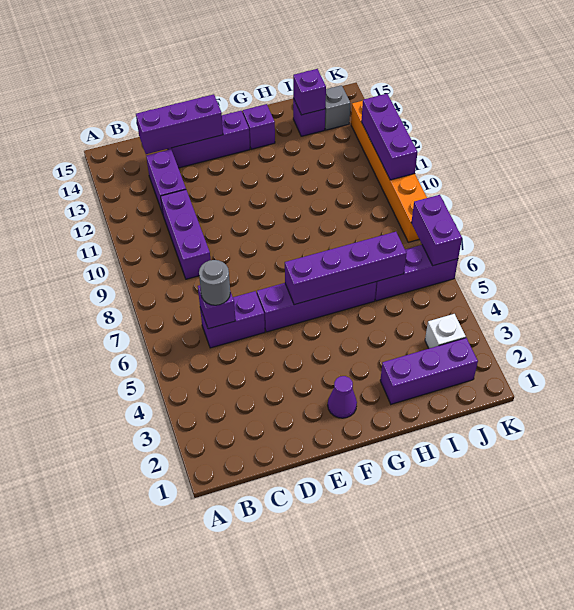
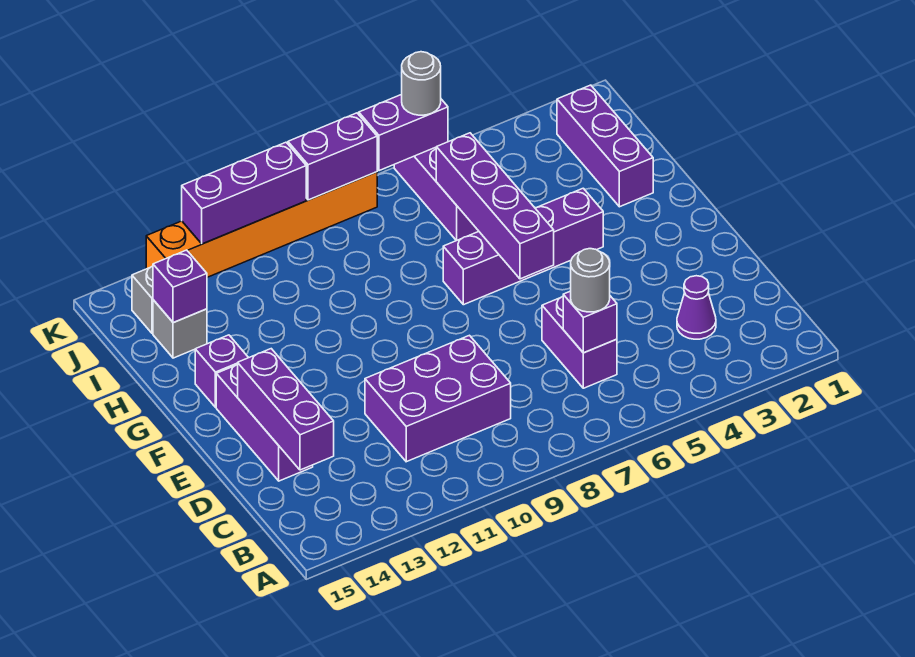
purple 1x3 brick [161,190,211,279] -> purple 2x3 brick [365,335,511,462]
purple 1x2 brick [146,149,186,214] -> purple 1x2 brick moved to [288,113,377,200]
purple 1x4 brick [257,282,376,332] -> purple 1x4 brick turned to [443,188,603,305]
purple 1x1 cone [328,376,357,418] -> purple 1x1 cone moved to [677,276,716,339]
purple 1x1 brick [293,98,325,136] -> grey 1x1 brick [153,300,207,358]
white 1x1 brick [425,314,466,348] -> none
none -> grey 1x1 round brick [402,52,441,115]

